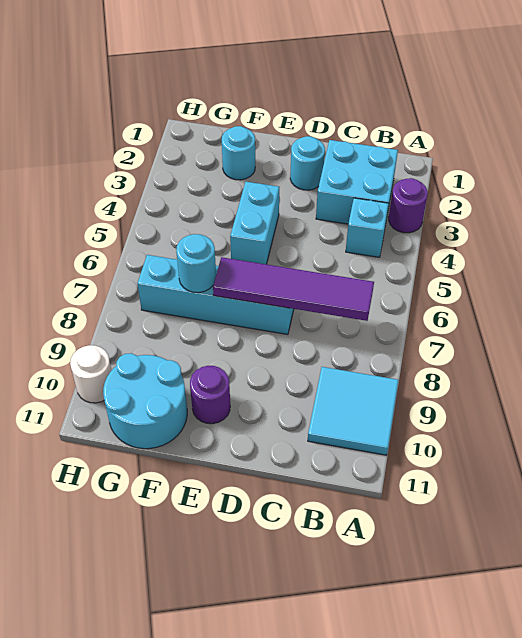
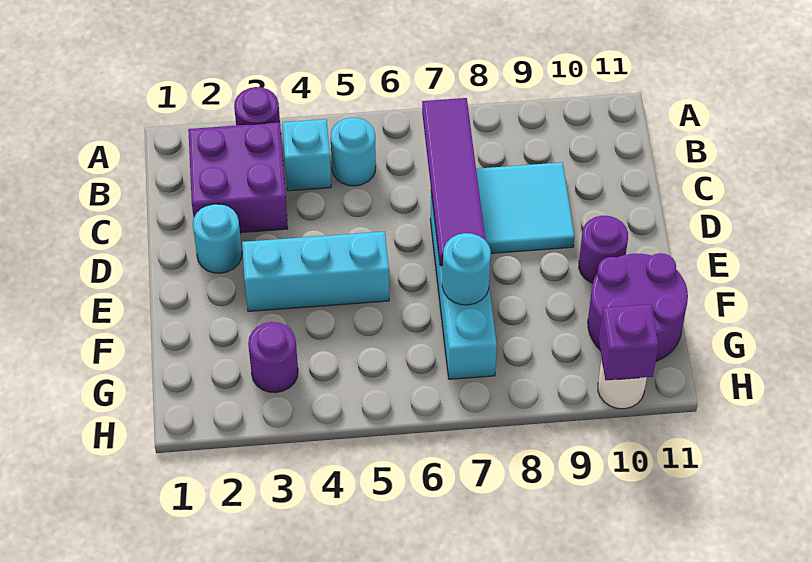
cyan 2x2 tile [308,367,399,455] -> cyan 2x2 tile moved to [476,162,574,253]
cyan 2x2 brick [316,140,398,224] -> purple 2x2 brick [188,123,288,233]
cyan 1x2 brick [230,182,280,264] -> cyan 1x3 brick [242,231,389,311]
cyan 1x1 round brick [222,126,255,180] -> cyan 1x1 round brick moved to [331,117,376,186]
cyan 2x2 round brick [103,353,187,449] -> purple 2x2 round brick [588,253,688,361]
none -> purple 1x1 round brick [248,322,298,393]
none -> purple 1x1 brick [599,304,658,380]

